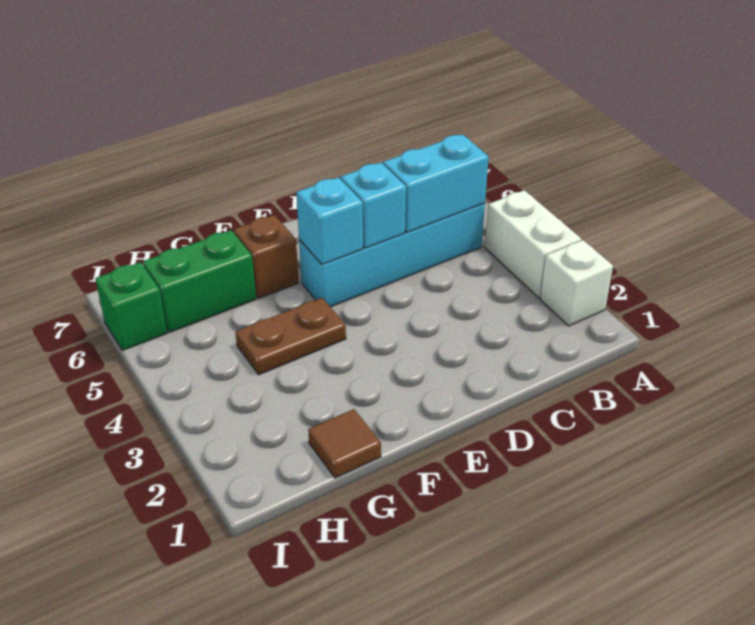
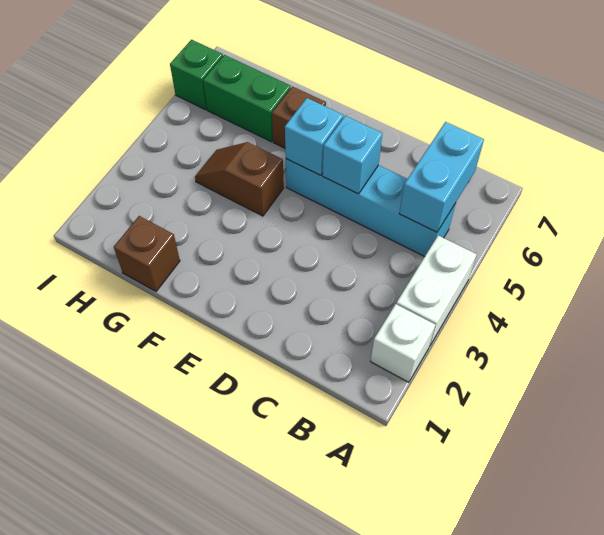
cyan 1x2 brick [383,134,489,232] -> cyan 1x2 brick turned to [399,122,484,232]
brown 1x2 plate [235,298,346,375] -> brown 1x2 slope [195,142,284,216]
brown 1x1 tile [308,409,381,478] -> brown 1x1 brick [114,216,180,291]

